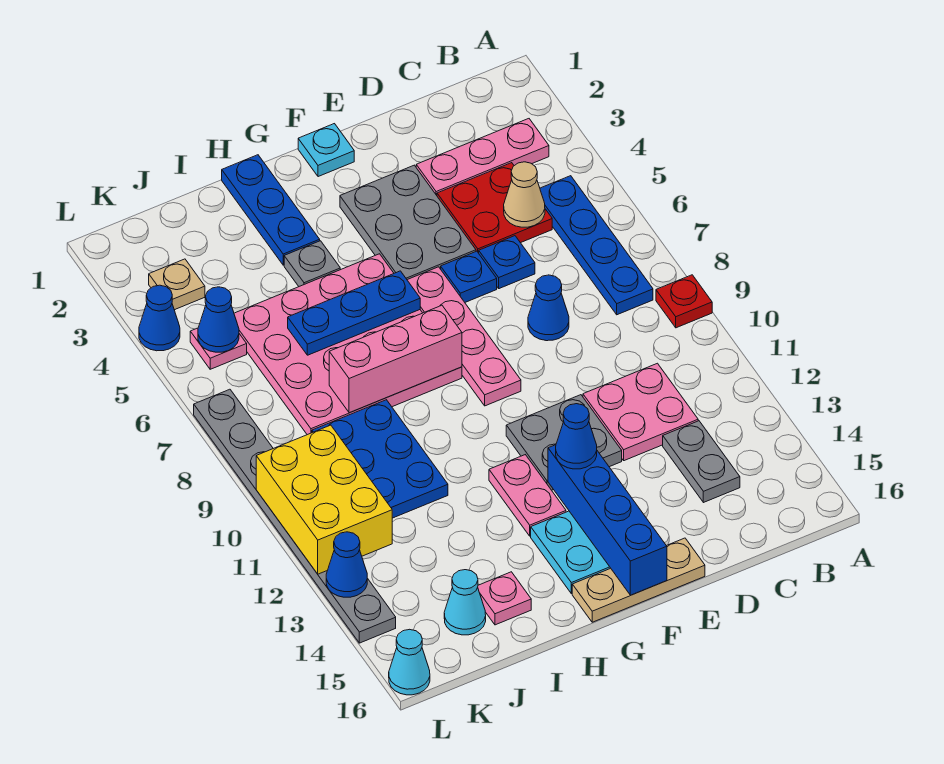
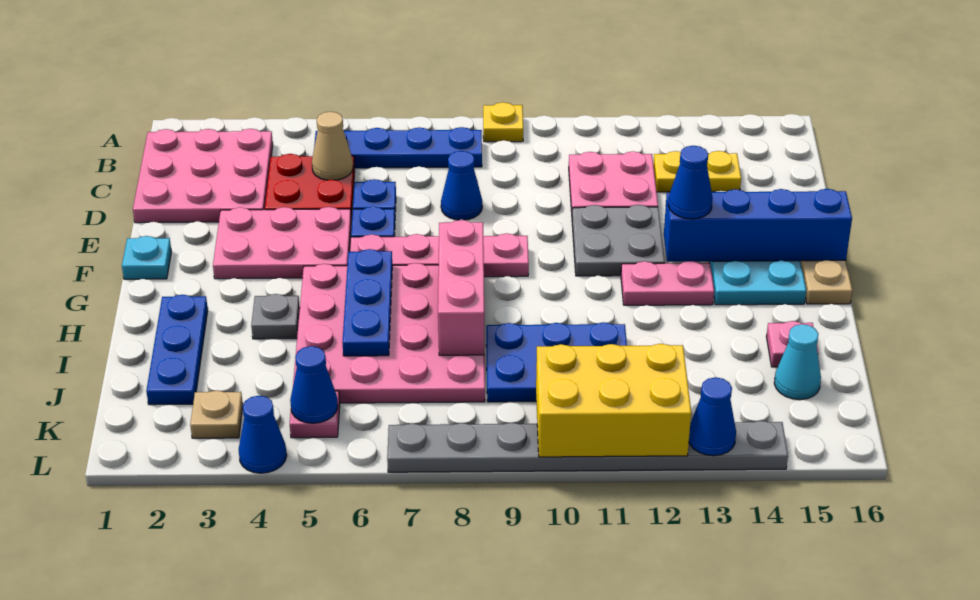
red 1x1 plate [656,275,712,328] -> yellow 1x1 plate [483,102,523,142]
pink 1x3 plate [416,119,549,195] -> pink 3x3 plate [133,129,273,223]
grey 1x2 plate [663,421,740,503] -> yellow 1x2 plate [653,151,741,192]
grey 2x3 plate [340,165,476,280] -> pink 2x3 plate [213,207,351,279]
blue 1x3 plate [222,155,320,265] -> blue 1x3 plate turned to [146,295,208,405]
cyan 1x1 cone [389,629,430,695] -> none

